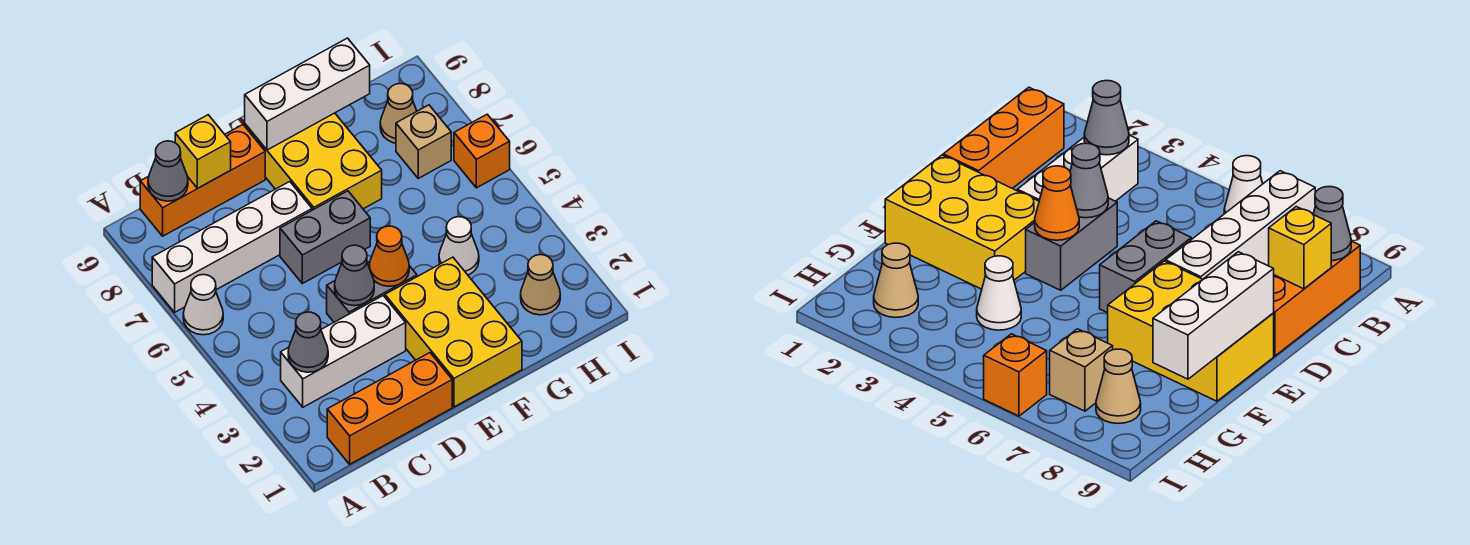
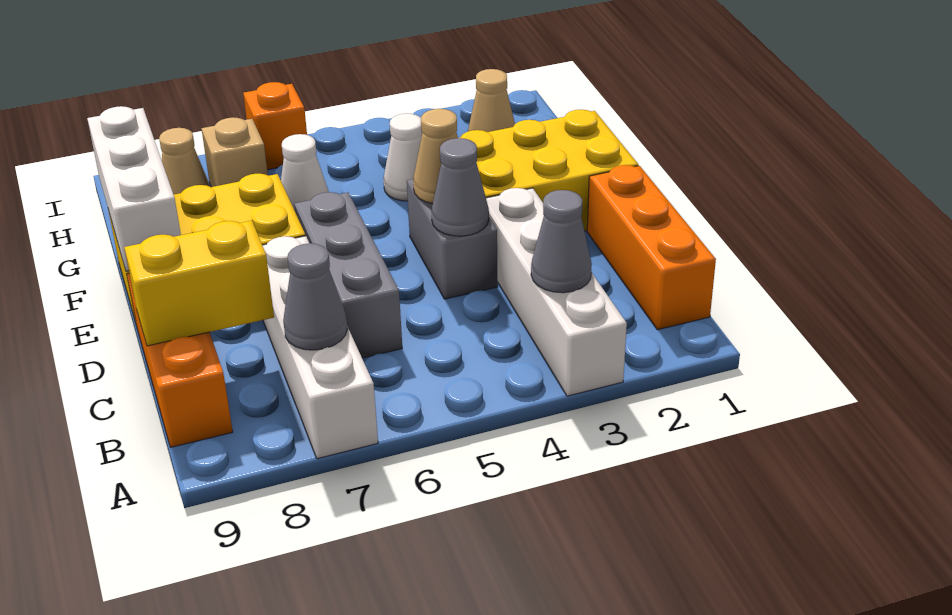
white 1x1 cone [183,275,223,335] -> white 1x1 cone moved to [281,134,329,211]
white 1x3 brick [281,296,406,407] -> white 1x4 brick [486,188,627,396]
grey 1x1 cone [148,141,188,201] -> grey 1x1 cone moved to [283,243,347,350]
yellow 1x1 brick [175,115,231,188] -> yellow 1x2 brick [124,221,274,346]
grey 1x2 brick [280,191,370,283] -> grey 1x3 brick [294,192,402,358]
orange 1x1 cone [369,226,409,286] -> tan 1x1 cone [413,109,458,204]

